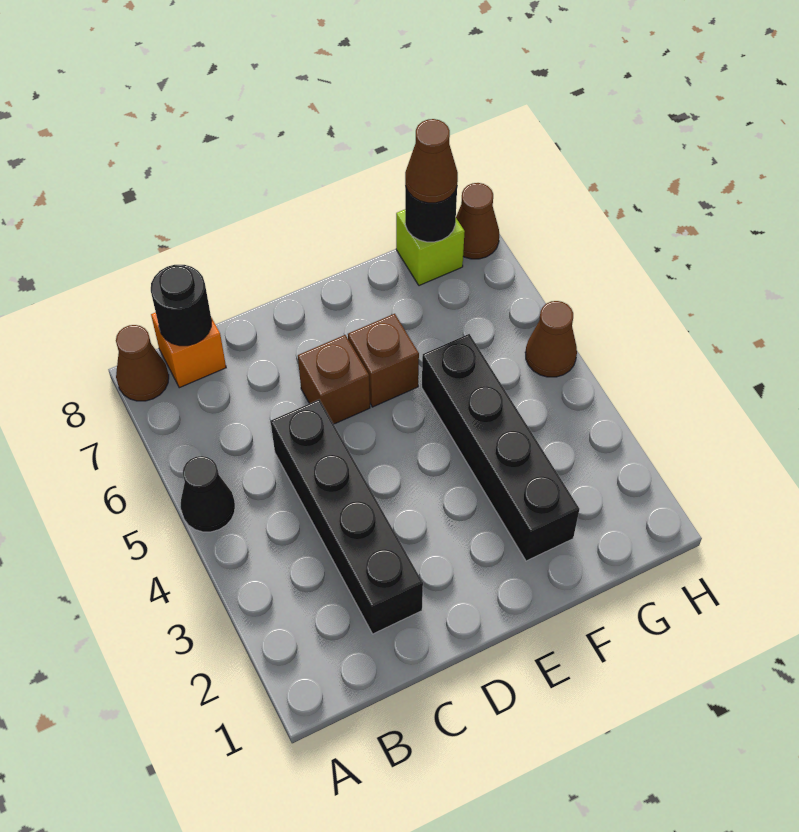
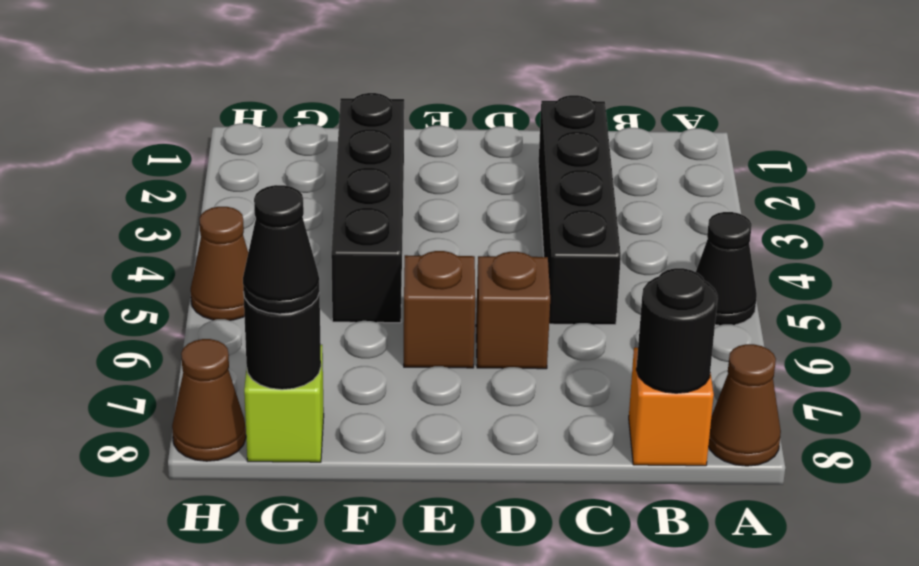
brown 1x1 cone [405,119,458,203] -> black 1x1 cone [243,185,320,314]

